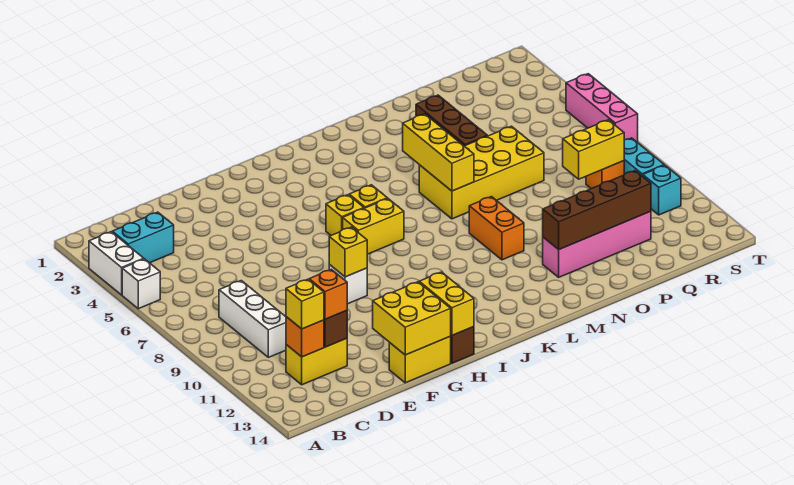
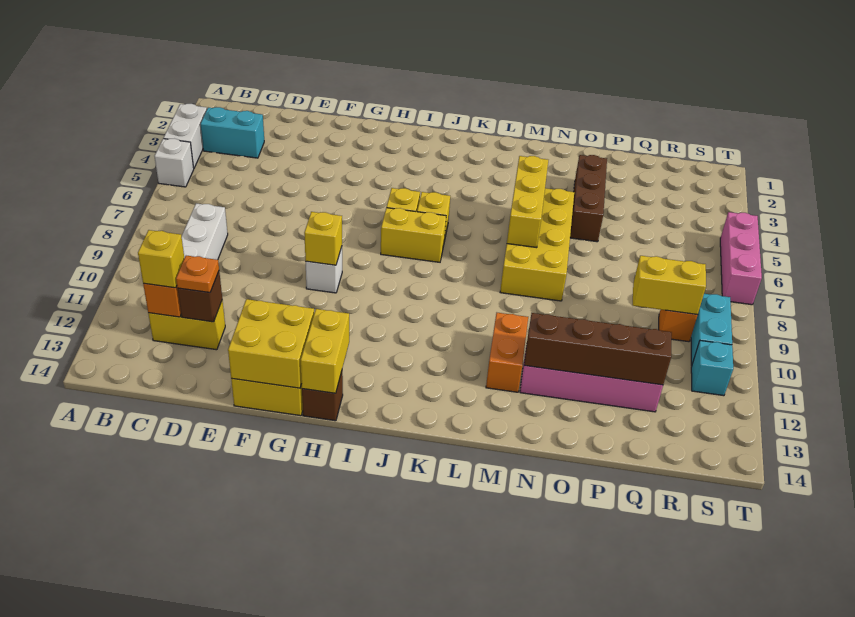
orange 1x1 brick [309,269,347,319] -> orange 1x1 plate [176,256,219,293]
yellow 2x4 brick [419,126,544,219] -> yellow 2x4 brick turned to [500,188,574,301]
orange 1x2 brick [469,197,524,260] -> orange 1x2 brick moved to [486,313,528,392]

